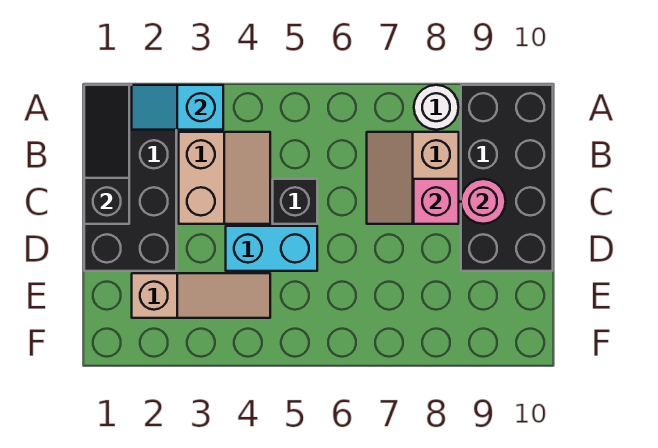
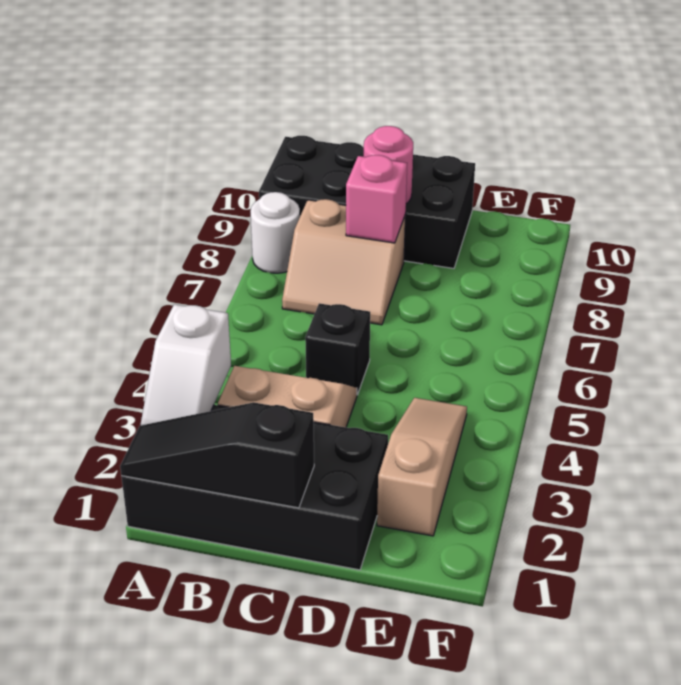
cyan 1x2 slope [132,85,223,130] -> white 1x2 slope [141,304,231,425]
cyan 1x2 brick [226,226,317,271] -> none

